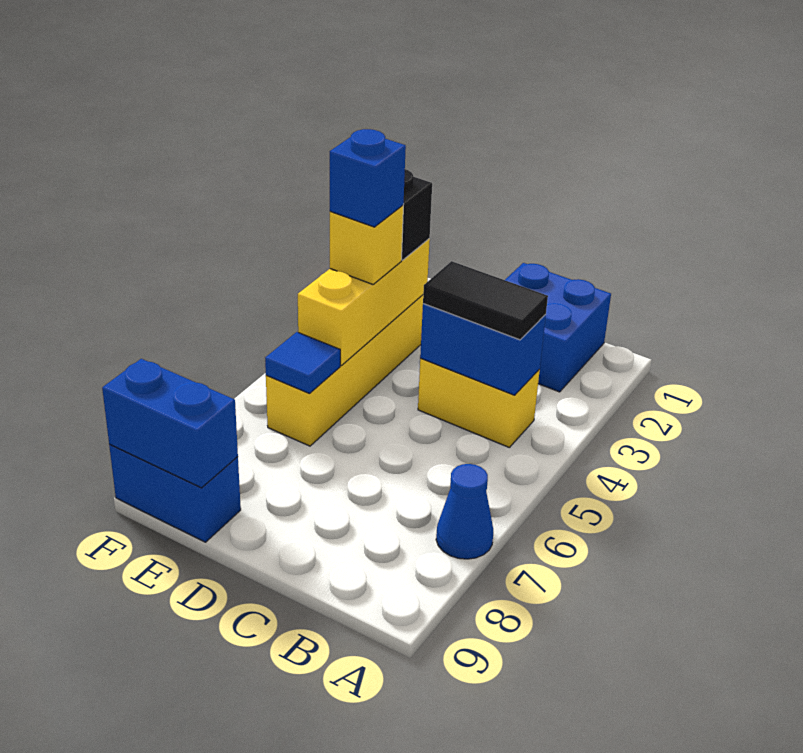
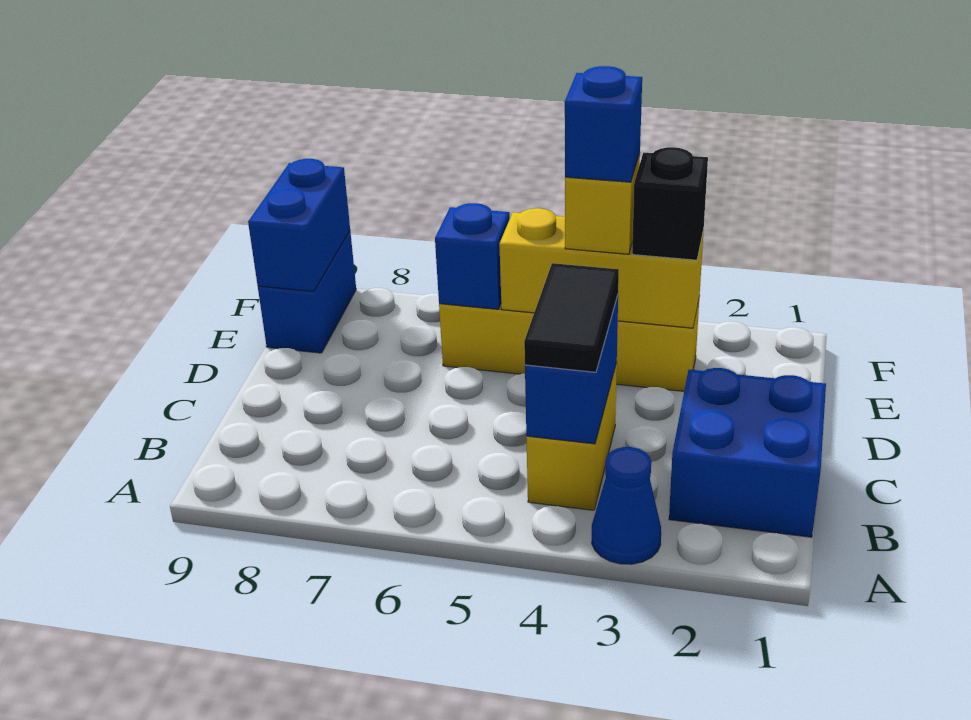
blue 1x1 cone [436,464,493,559] -> blue 1x1 cone moved to [592,447,661,564]
blue 1x1 tile [265,332,340,394] -> blue 1x1 brick [435,203,510,309]

